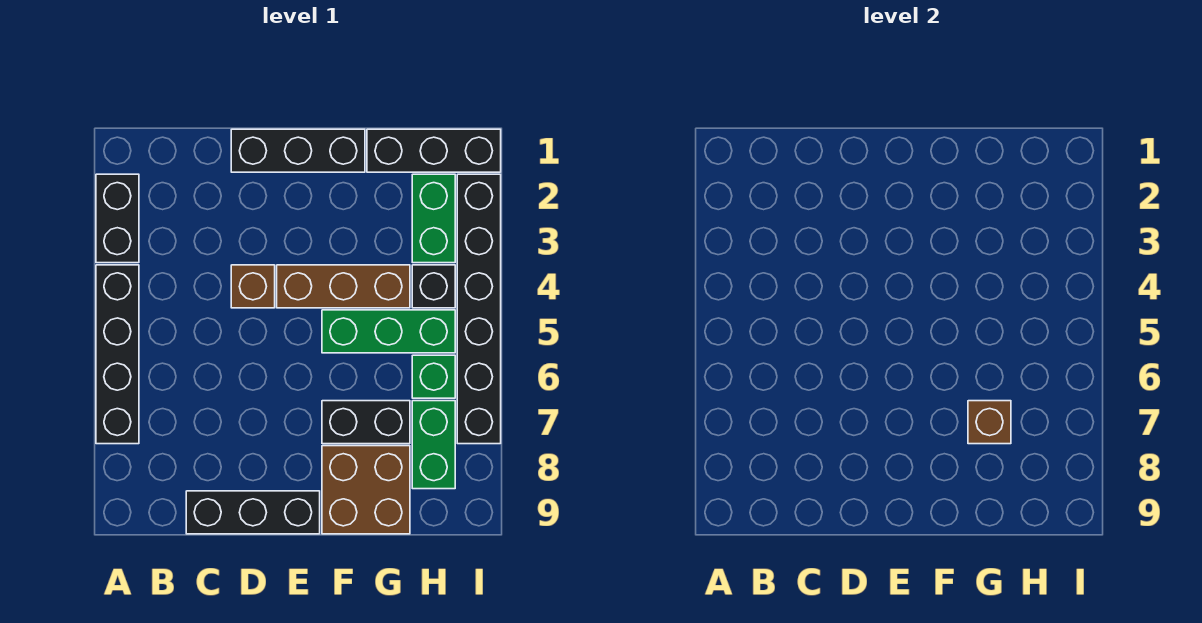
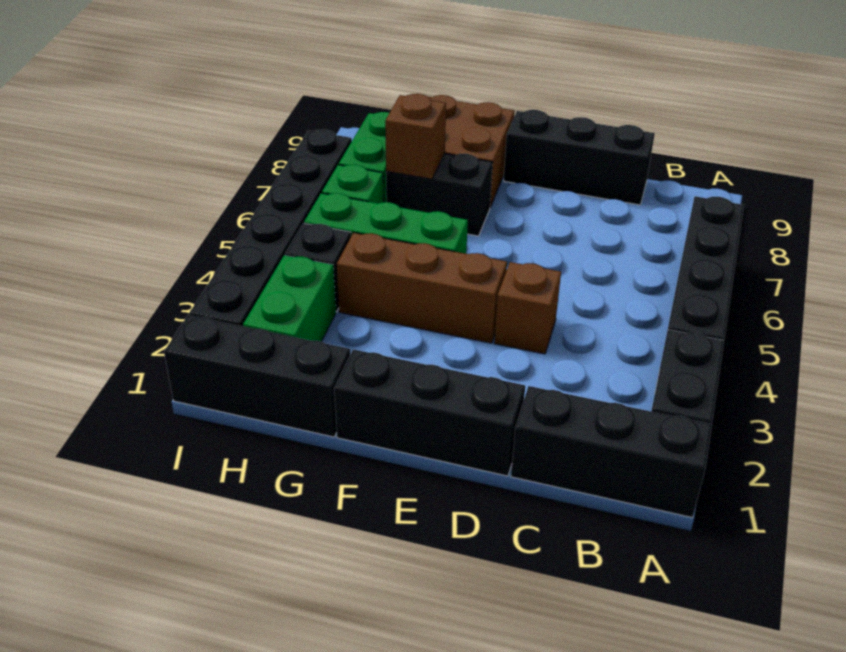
none -> black 1x3 brick [511,386,712,517]

